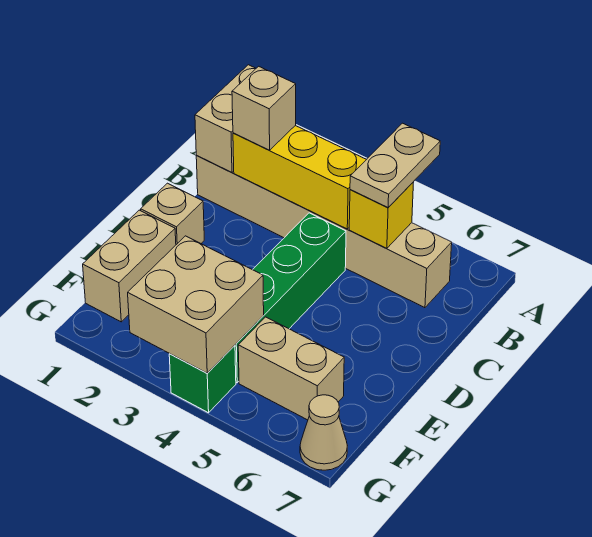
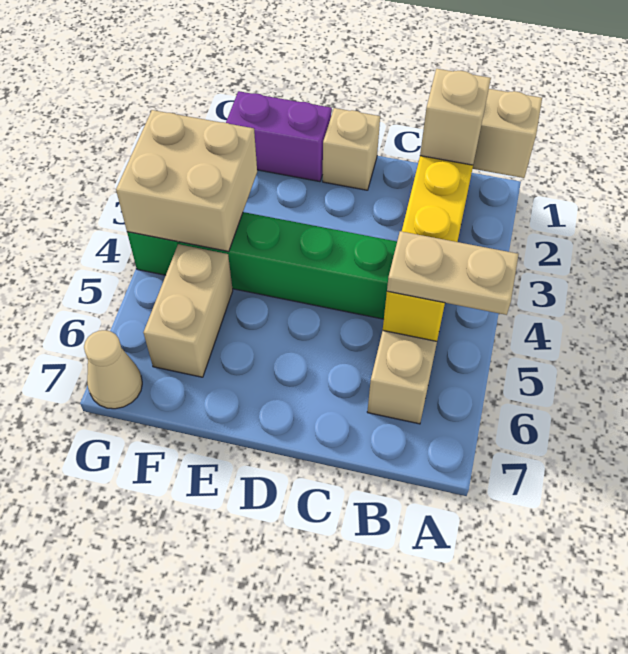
tan 1x2 brick [83,210,176,322] -> purple 1x2 brick [226,91,332,182]

